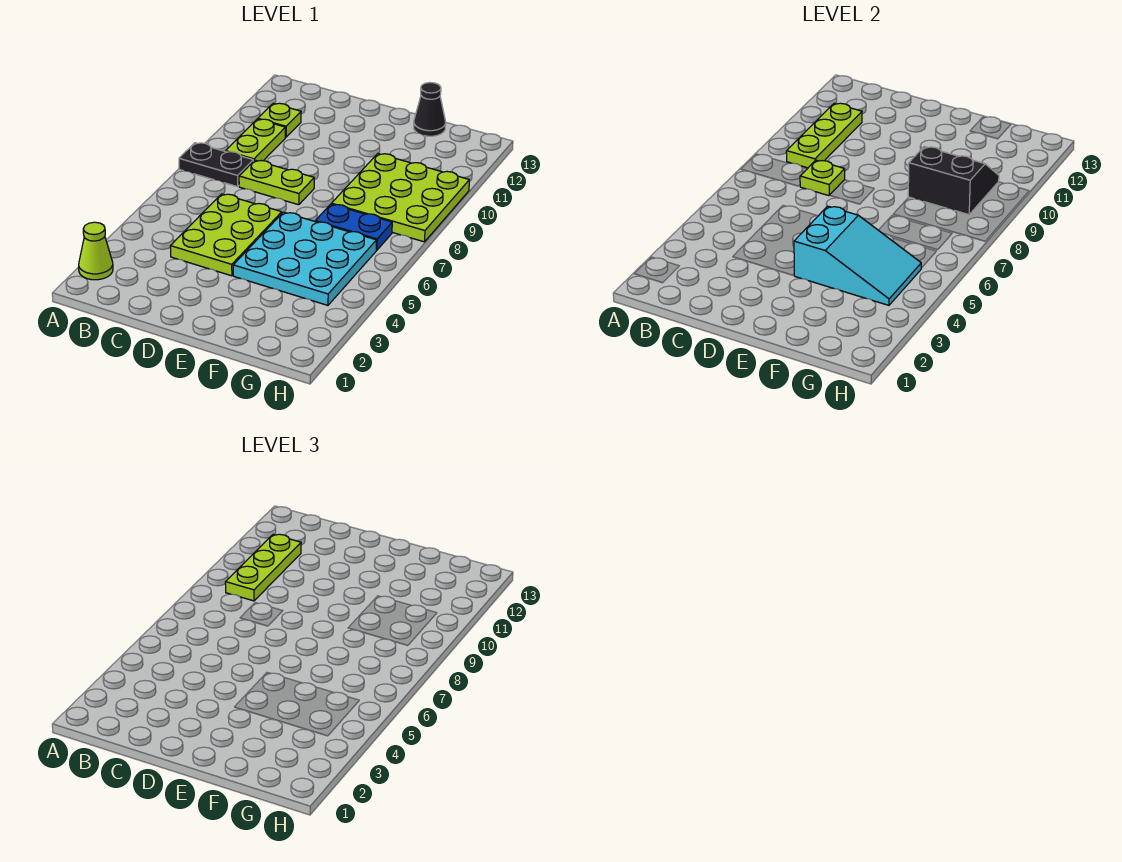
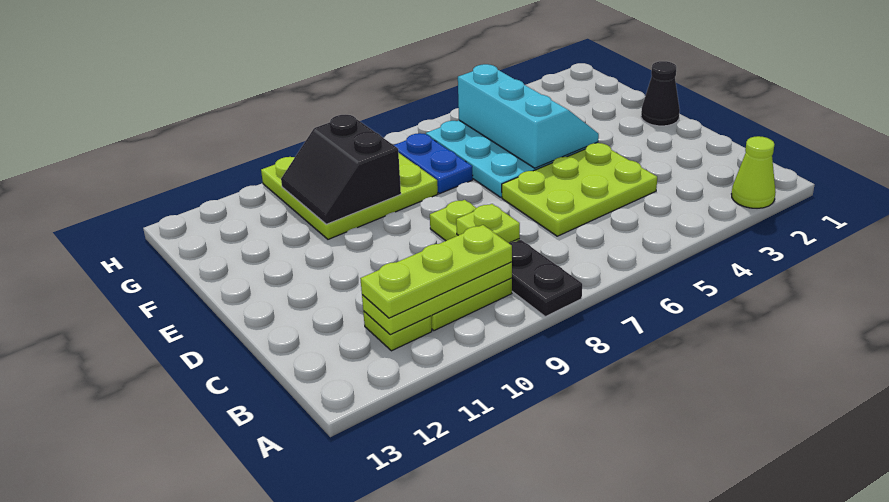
cyan 2x3 slope [794,206,921,305] -> cyan 2x3 slope turned to [458,64,599,168]
black 1x1 cone [414,83,446,136] -> black 1x1 cone moved to [641,61,680,126]

